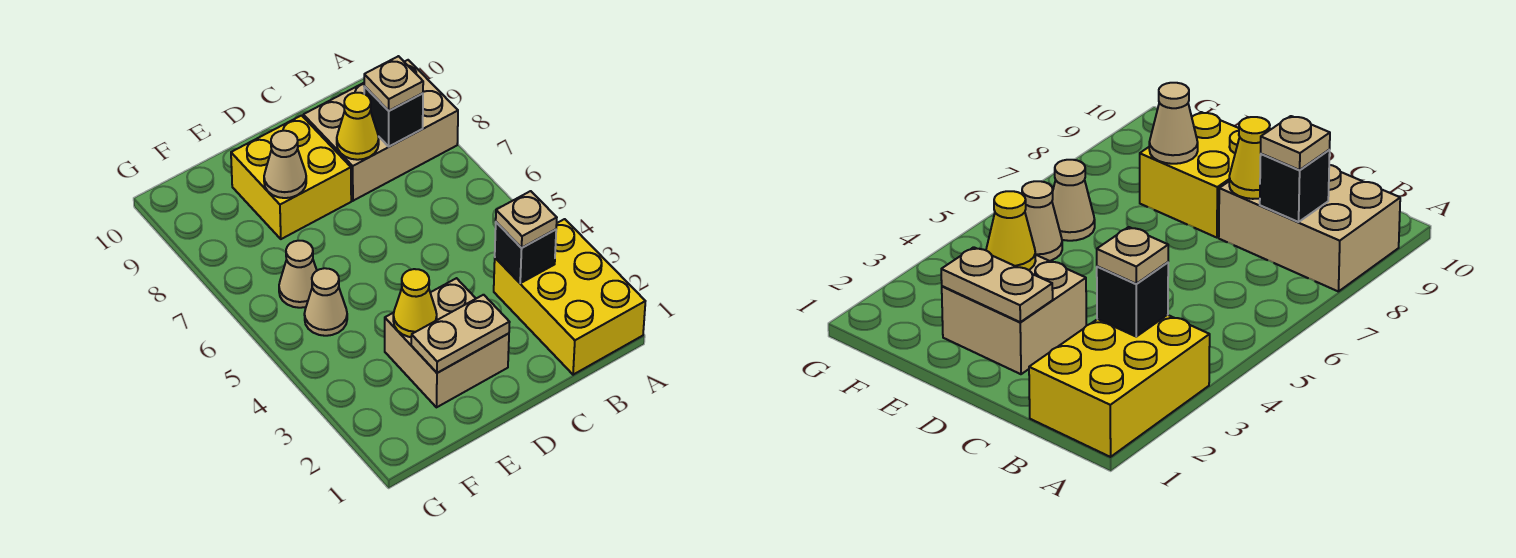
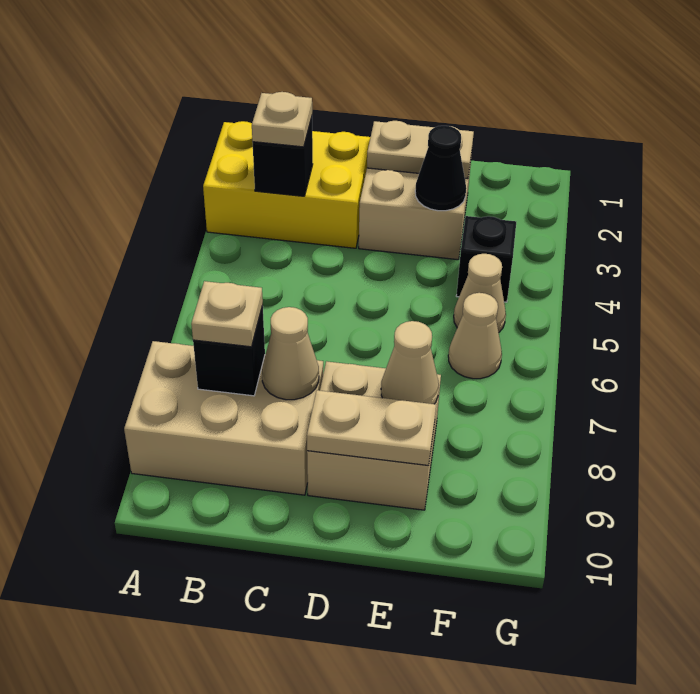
yellow 2x3 brick [494,219,645,375] -> yellow 2x3 brick turned to [203,121,370,248]
yellow 1x1 cone [337,93,379,160] -> tan 1x1 cone [262,307,319,400]
yellow 2x2 brick [231,116,351,239] -> tan 2x2 brick [307,361,441,510]
none -> tan 1x2 plate [307,390,436,466]
yellow 1x1 cone [393,269,437,337] -> black 1x1 cone [415,126,466,211]
none -> black 1x1 brick [456,216,516,302]

